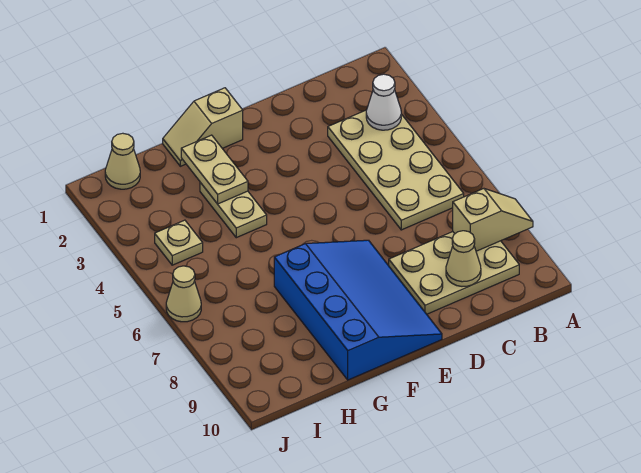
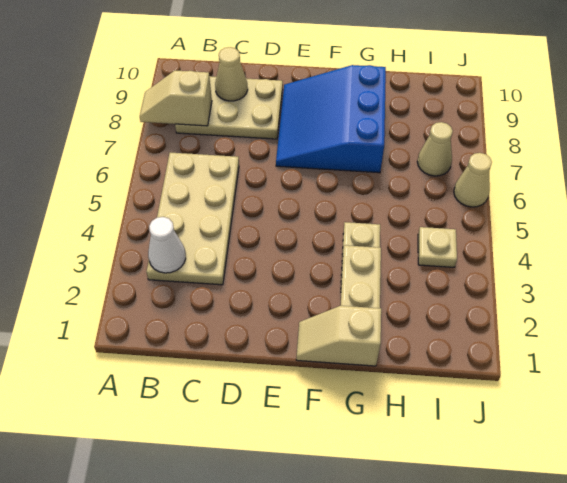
blue 3x4 slope [274,240,442,380] -> blue 3x3 slope [276,65,386,173]
tan 1x2 slope [163,88,243,166] -> tan 1x2 slope turned to [296,306,381,366]
tan 1x1 cone [105,133,140,189] -> tan 1x1 cone moved to [417,122,453,176]

